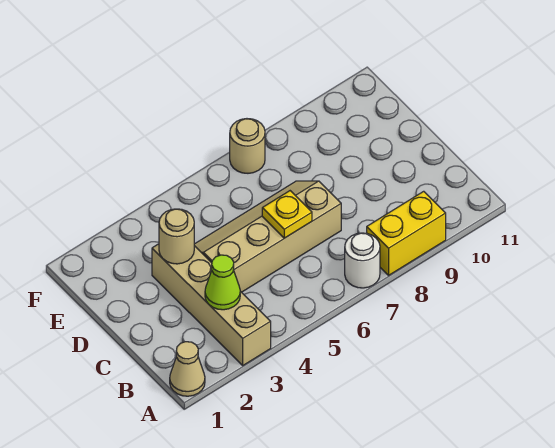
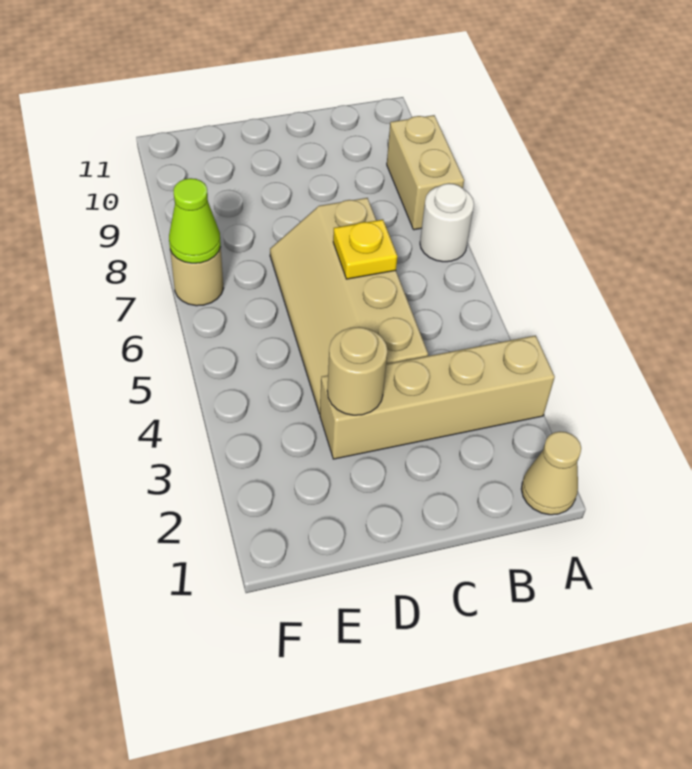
yellow 1x2 brick [367,191,446,275] -> tan 1x2 brick [387,115,464,230]
lime 1x1 cone [205,255,240,310] -> lime 1x1 cone moved to [169,178,221,263]

